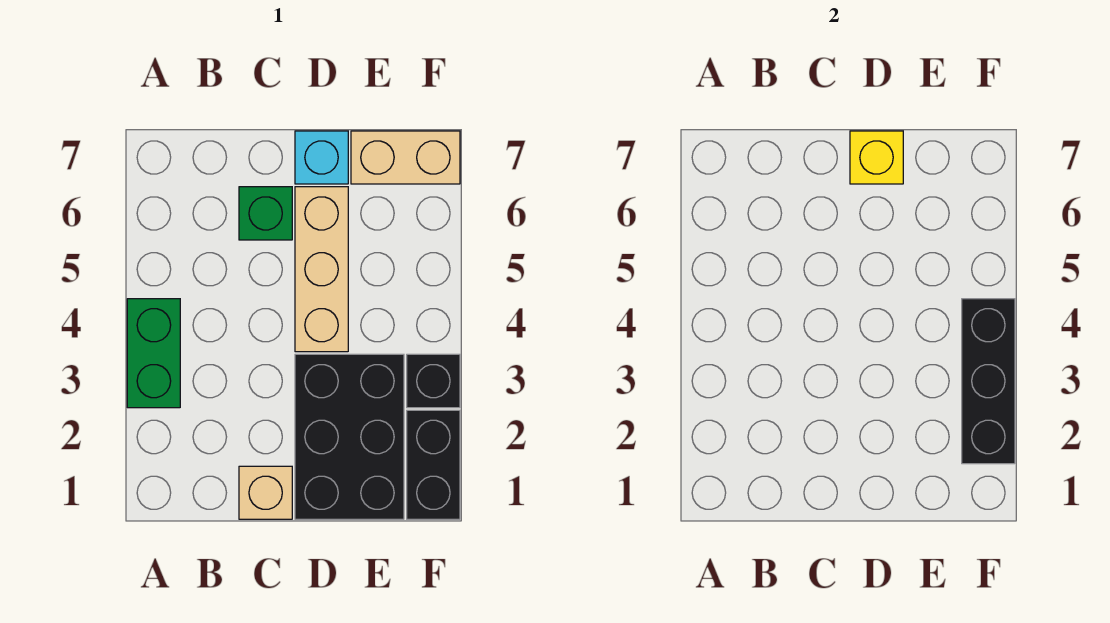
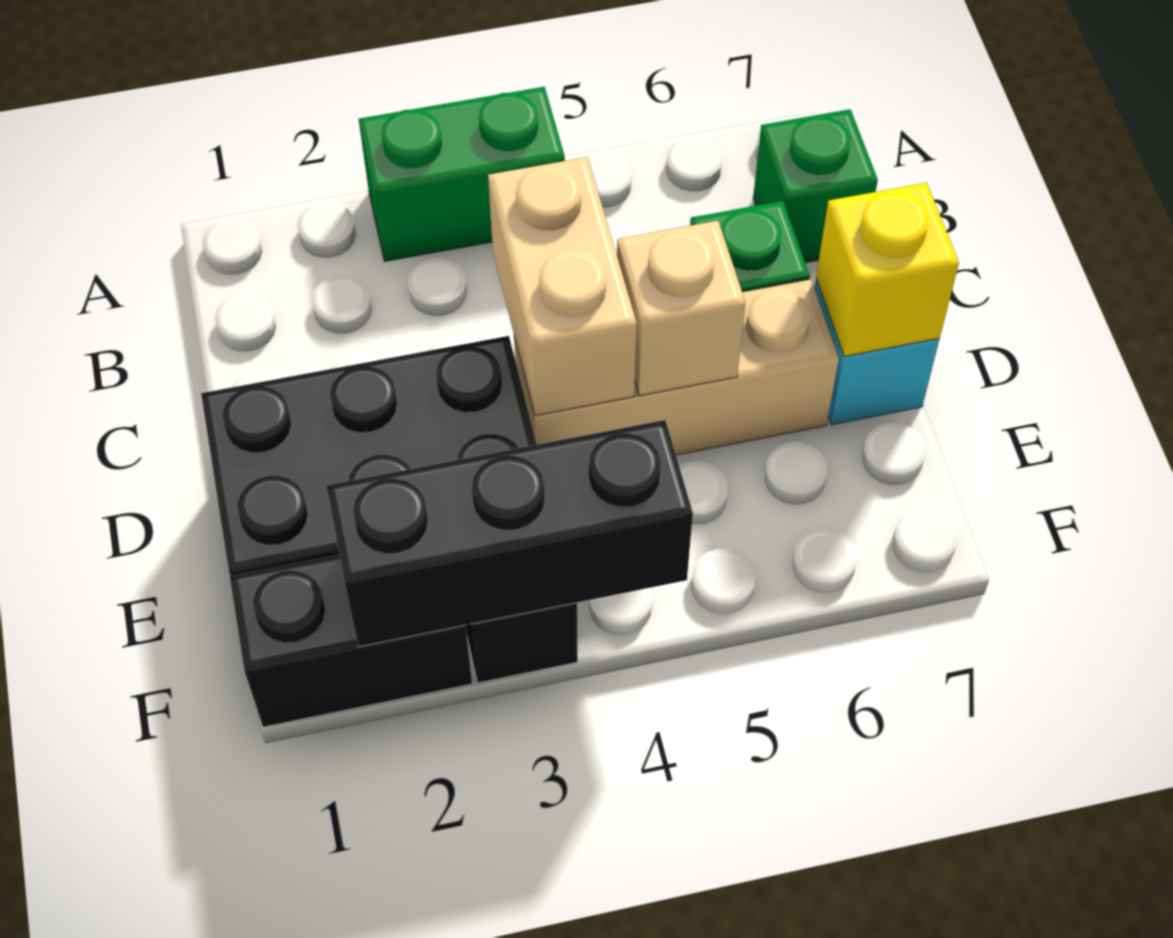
none -> green 1x1 brick [753,109,878,263]
tan 1x1 brick [239,466,292,519] -> tan 1x1 brick moved to [617,221,746,396]
tan 1x2 brick [351,131,460,184] -> tan 1x2 brick moved to [488,157,637,416]

